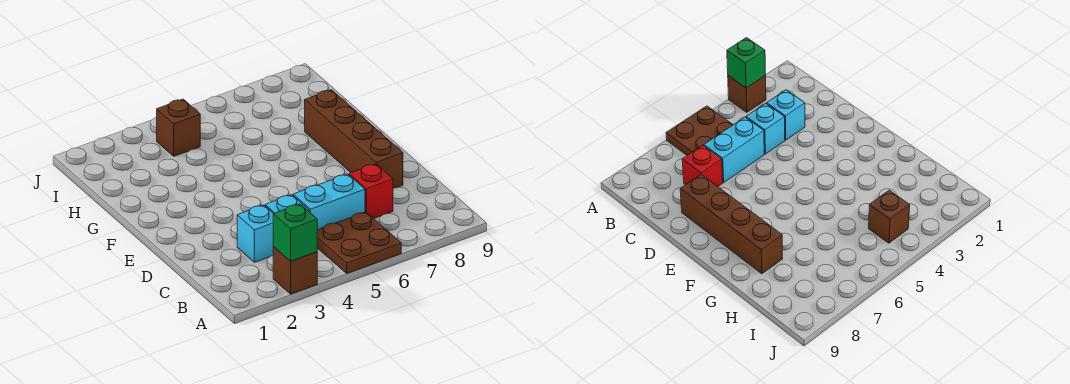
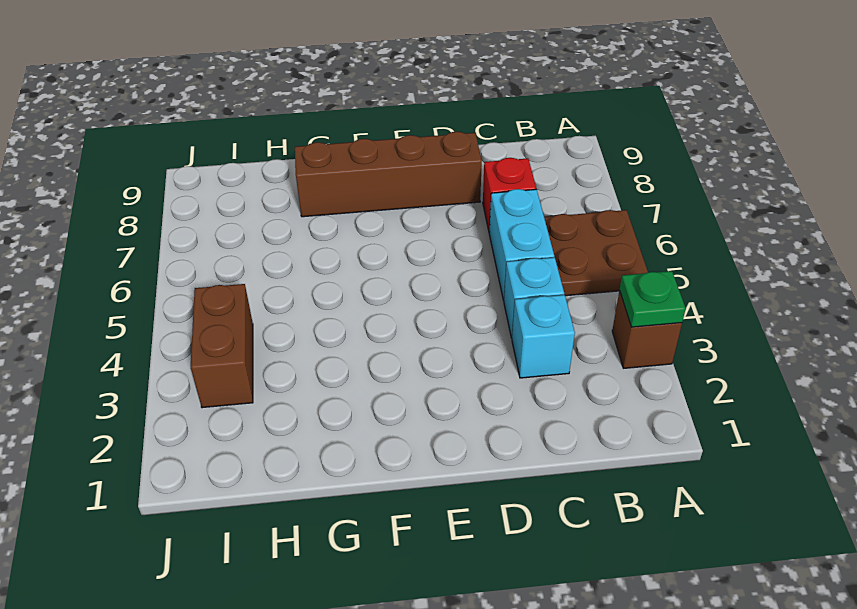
green 1x1 brick [273,204,317,261] -> green 1x1 plate [620,271,686,327]
brown 1x1 brick [157,99,200,156] -> brown 1x2 brick [191,284,253,408]

